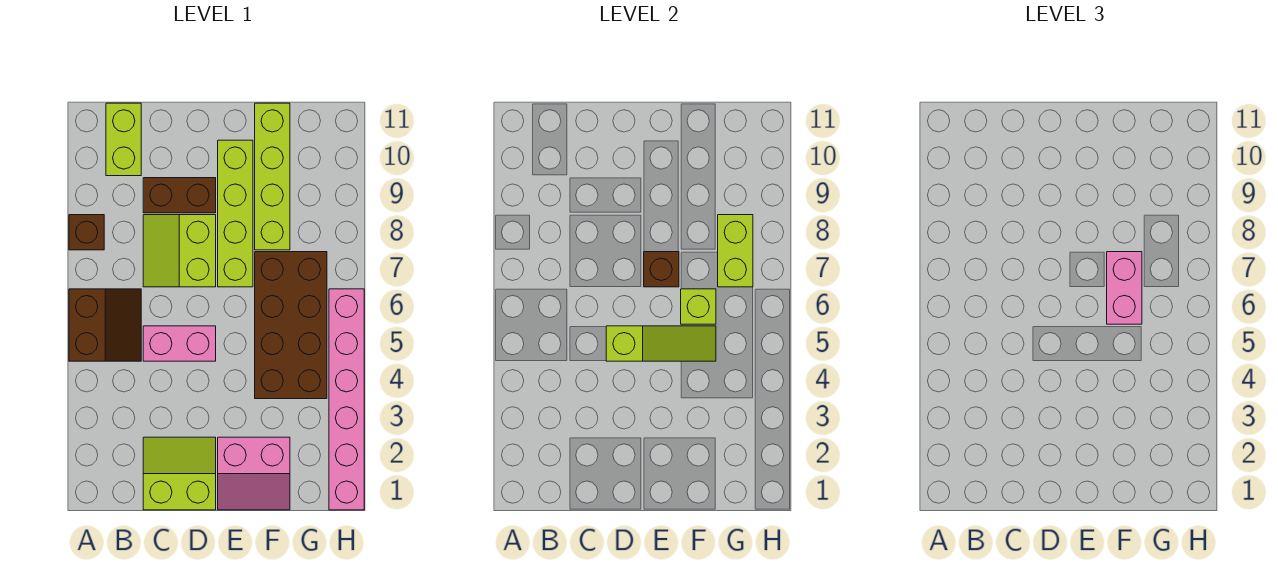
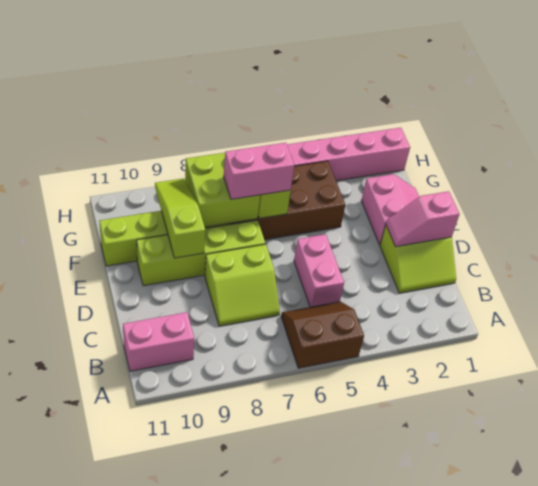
brown 1x1 brick [69,215,104,250] -> none
lime 1x2 brick [106,103,141,176] -> pink 1x2 brick [123,312,194,371]
lime 2x2 slope [143,437,216,510] -> lime 2x2 slope turned to [380,225,456,293]
brown 1x2 brick [143,178,216,213] -> none
none -> pink 1x2 slope [386,191,460,247]
lime 1x3 slope [606,326,716,361] -> lime 1x3 slope moved to [155,178,205,258]
brown 1x1 brick [644,252,679,287] -> none
lime 1x2 brick [718,215,753,287] -> lime 2x2 brick [185,153,260,227]

